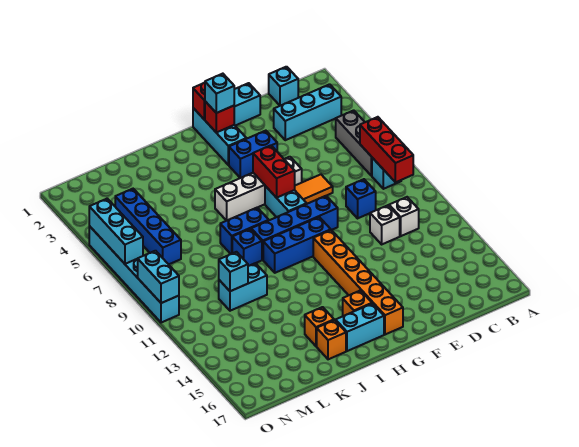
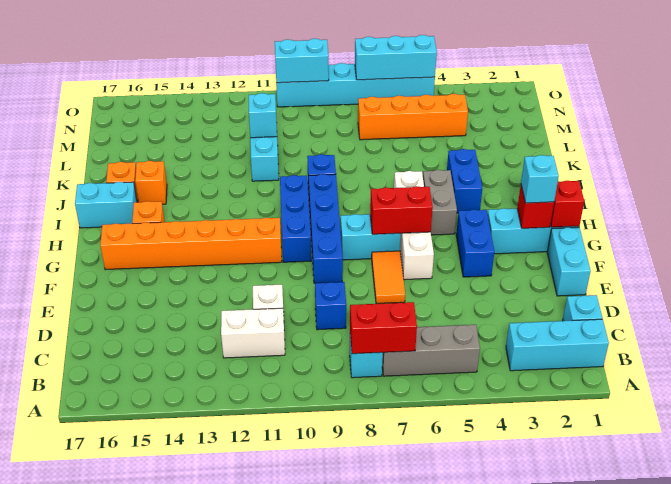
cyan 1x3 brick [274,84,341,140] -> cyan 1x3 brick turned to [506,319,609,371]
red 1x3 brick [360,117,413,182] -> red 1x2 brick [350,302,417,354]
white 1x1 brick [389,197,419,236] -> white 1x2 brick [221,308,285,358]
none -> grey 1x2 brick [423,170,457,235]
cyan 1x2 brick [336,304,384,351] -> cyan 1x2 brick turned to [75,182,137,228]
blue 1x2 brick [220,208,269,254] -> blue 1x2 brick moved to [447,149,482,213]
blue 1x4 brick [115,189,181,264] -> orange 1x4 brick [358,94,468,140]

